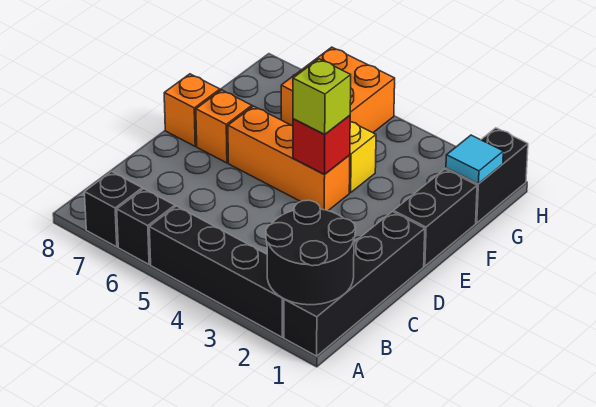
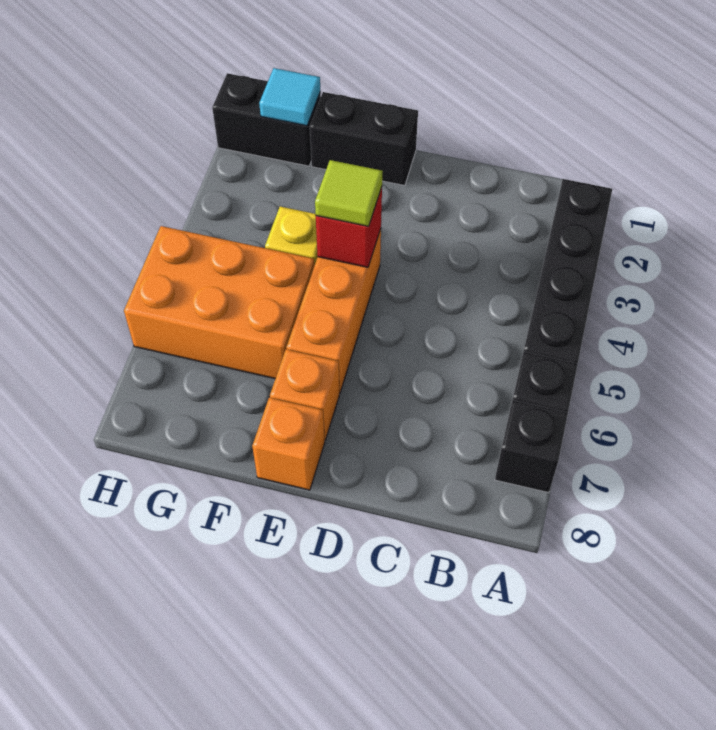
black 1x4 brick [284,212,425,356] -> none
black 2x2 round brick [266,200,355,305] -> none
lime 1x1 brick [293,59,351,134] -> lime 1x1 tile [315,160,383,226]
orange 2x2 brick [281,47,395,133] -> orange 2x3 brick [124,226,315,379]

